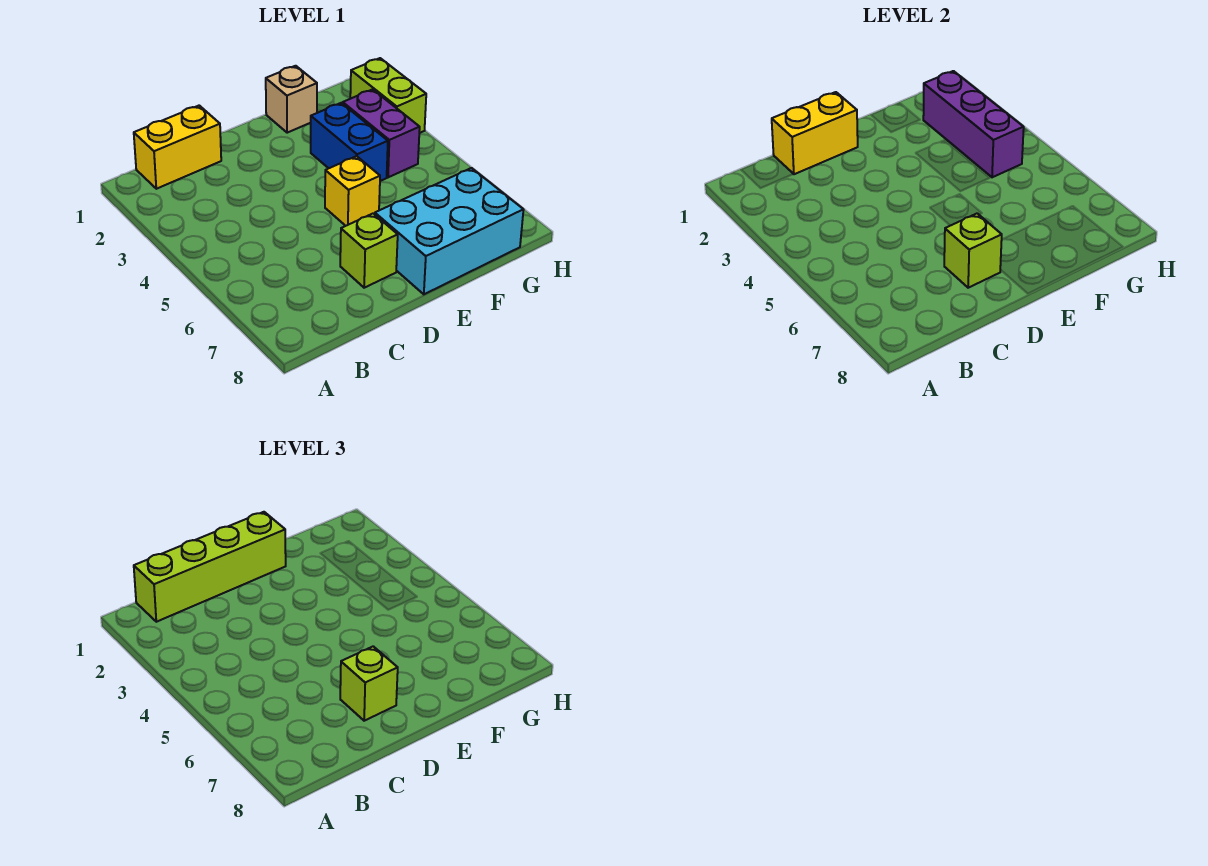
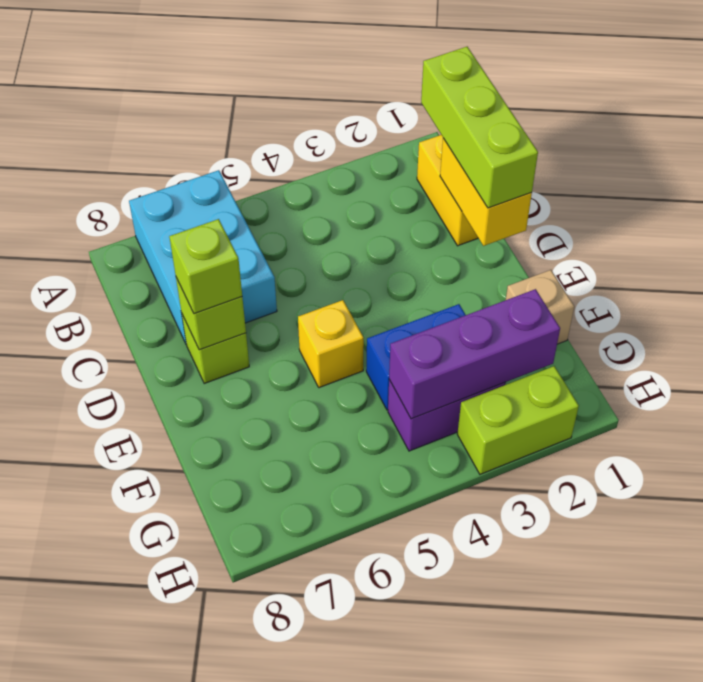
lime 1x4 brick [134,512,286,622] -> lime 1x3 brick [421,47,538,208]
cyan 2x3 brick [375,168,524,294] -> cyan 2x3 brick moved to [129,170,277,343]

